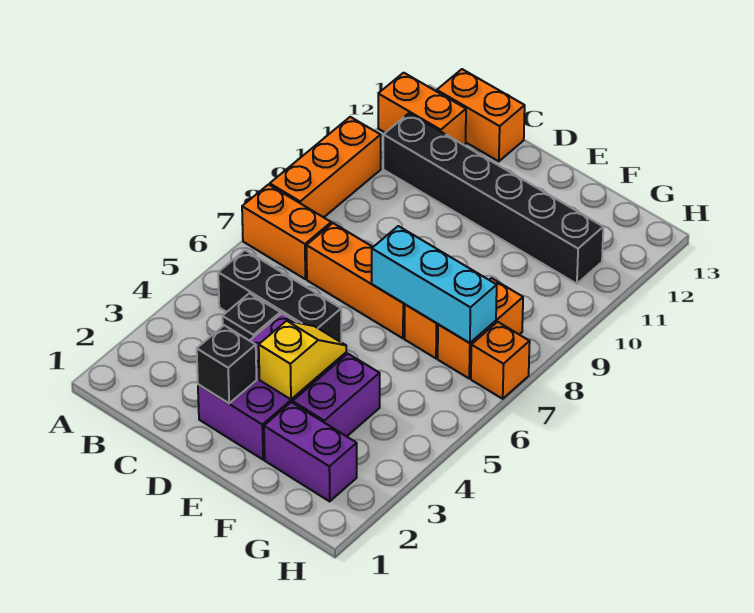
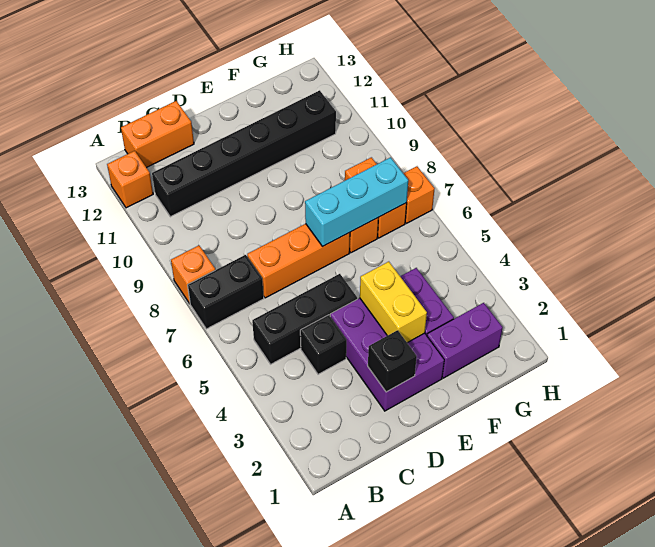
orange 1x2 brick [242,185,331,279] -> black 1x2 brick [188,255,264,329]
orange 1x3 brick [270,117,381,217] -> orange 1x1 brick [171,245,215,304]
orange 1x2 brick [378,73,466,145] -> orange 1x1 brick [107,151,153,208]
yellow 1x2 slope [259,321,346,399] -> yellow 1x2 brick [360,262,427,343]

